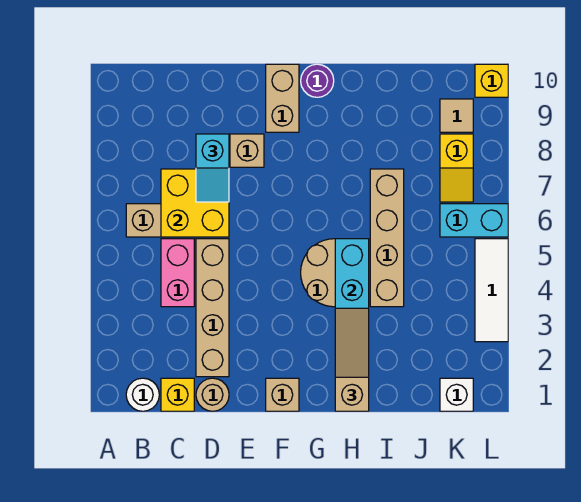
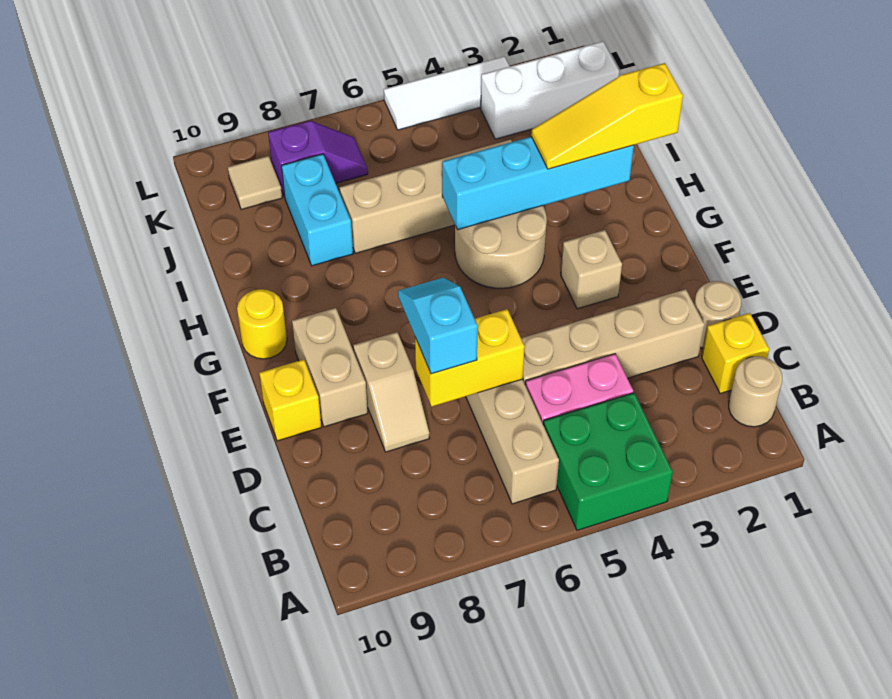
none -> green 2x2 brick [543,393,673,530]
white 1x1 round brick [126,378,159,411] -> tan 1x1 round brick [729,356,782,427]
yellow 2x2 brick [161,169,229,237] -> yellow 1x2 brick [415,309,525,407]
cyan 1x2 slope [196,134,229,202] -> cyan 1x2 slope turned to [398,278,478,374]
tan 1x1 brick [266,378,299,411] -> tan 1x1 brick moved to [561,230,622,309]
tan 1x2 brick [266,64,299,132] -> tan 1x2 brick turned to [292,308,368,427]
purple 1x1 round brick [301,64,334,97] -> yellow 1x1 round brick [237,289,287,359]
tan 1x3 slope [335,308,369,411] -> yellow 1x3 slope [531,63,683,169]
white 1x1 brick [440,378,473,411] -> white 1x3 brick [481,42,619,139]
cyan 1x2 brick [440,204,508,237] -> cyan 1x2 brick moved to [282,154,353,266]
yellow 1x2 slope [440,134,473,202] -> purple 1x2 slope [268,121,368,197]
yellow 1x1 brick [475,64,508,97] -> yellow 1x1 brick moved to [259,360,321,441]

